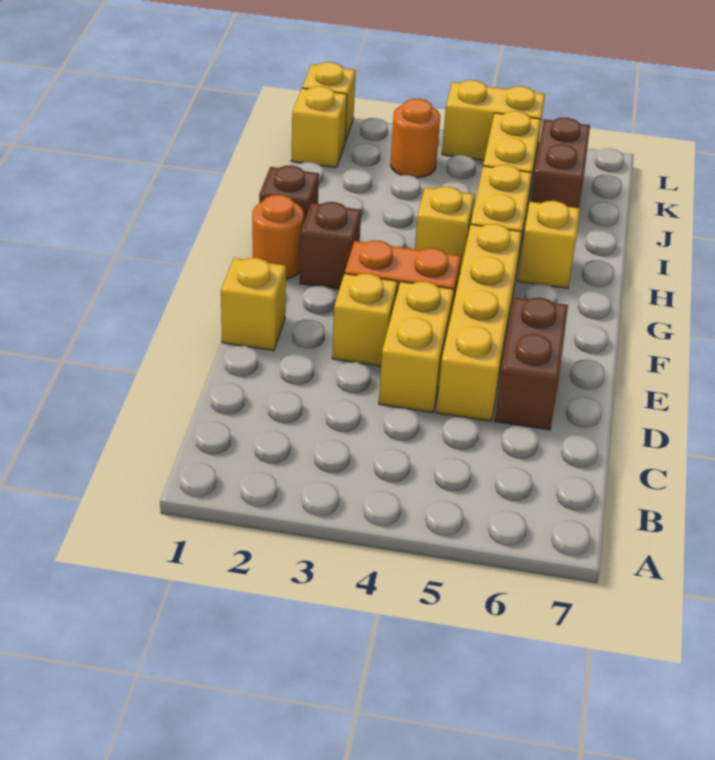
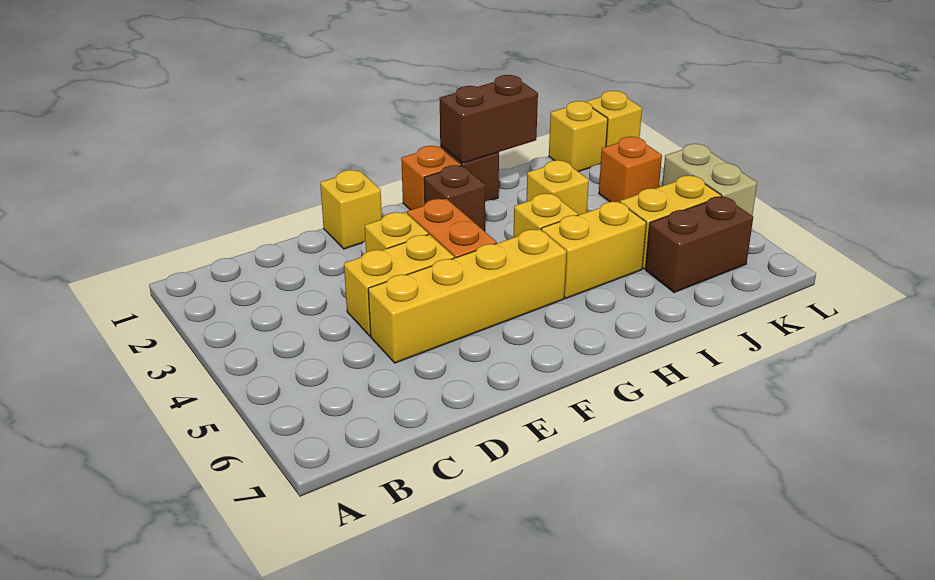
brown 1x2 brick [495,298,568,430] -> brown 1x2 brick moved to [440,75,538,163]
orange 1x1 round brick [252,195,304,279] -> orange 1x1 brick [401,146,461,210]
yellow 1x1 brick [518,201,580,289] -> yellow 1x1 brick moved to [526,160,589,215]
orange 1x1 round brick [391,99,440,178] -> orange 1x1 brick [599,137,662,202]
yellow 1x2 brick [442,80,545,160] -> tan 1x2 brick [662,144,757,216]

